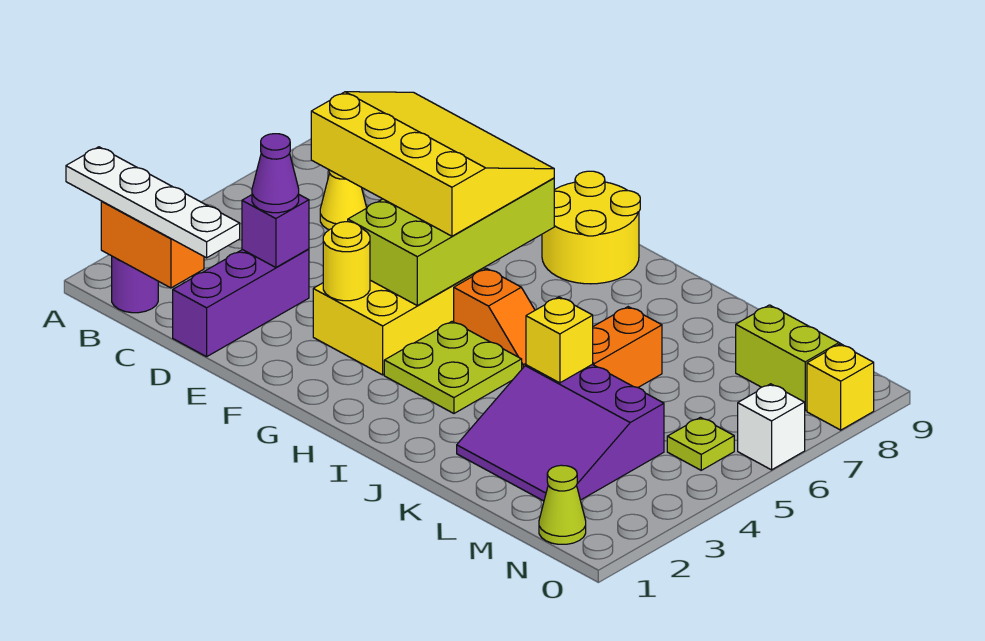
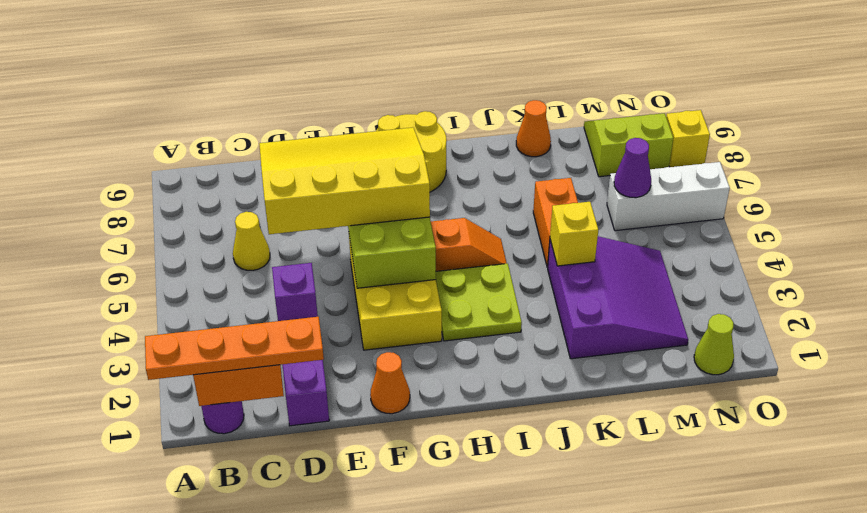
white 1x4 plate [66,147,240,258] -> orange 1x4 plate [145,317,324,380]
purple 1x1 cone [252,134,299,213] -> purple 1x1 cone moved to [614,138,651,198]
none -> orange 1x1 cone [370,352,410,414]
yellow 1x1 round brick [323,222,370,301] -> none
purple 3x3 slope [457,364,664,501] -> purple 3x3 slope turned to [548,236,688,359]
none -> orange 1x1 cone [516,100,551,157]
lime 1x1 plate [667,417,734,470] -> none
white 1x1 brick [738,384,805,470] -> white 1x3 brick [607,162,730,231]

